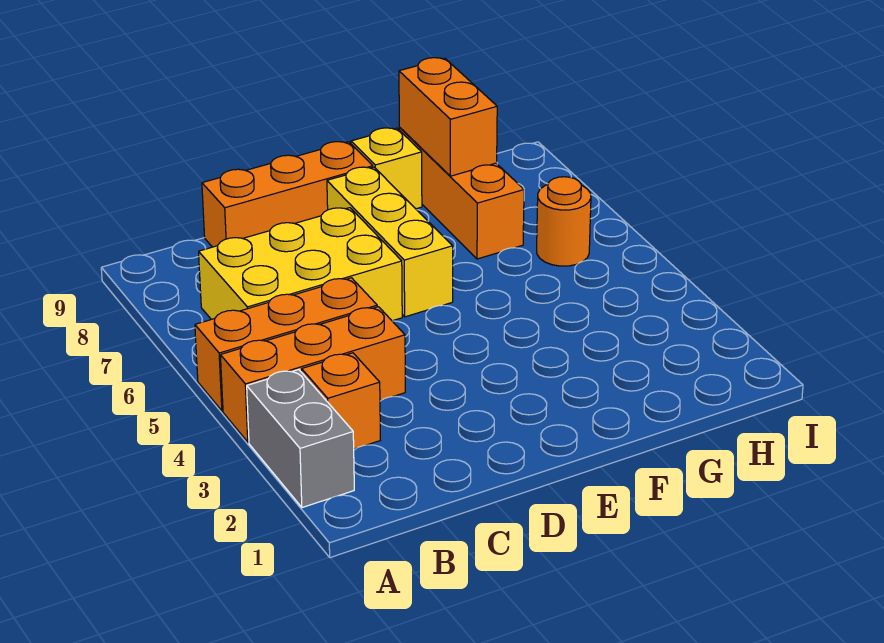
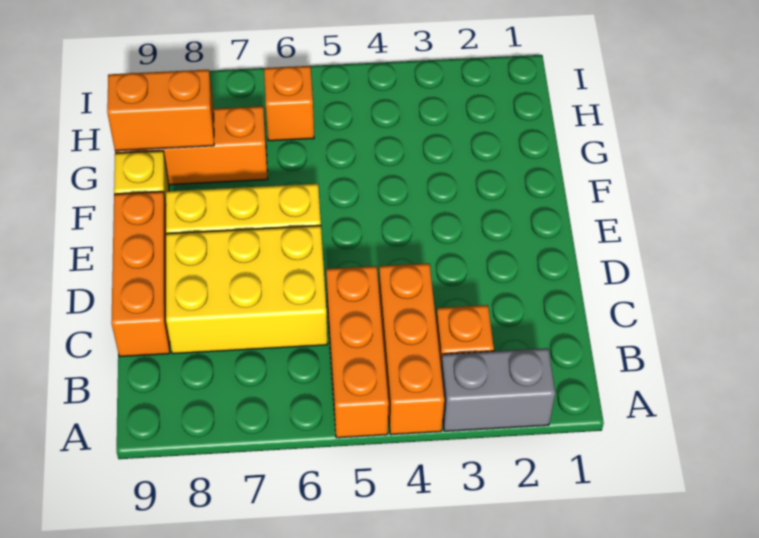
yellow 2x3 brick [199,208,402,321] -> yellow 2x3 brick turned to [166,226,327,354]
orange 1x1 round brick [537,177,591,266] -> orange 1x1 brick [264,66,314,141]

